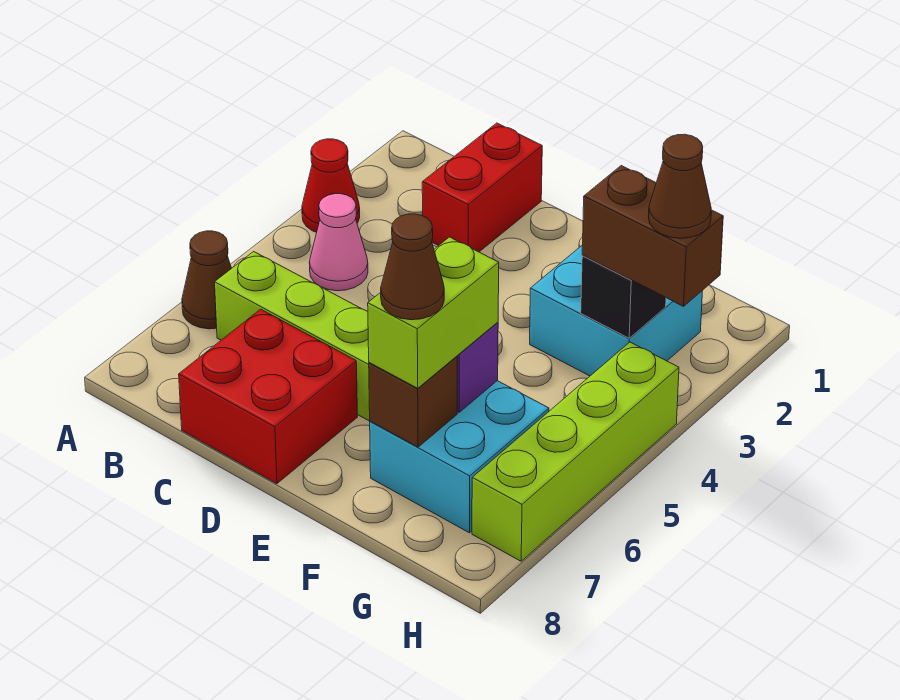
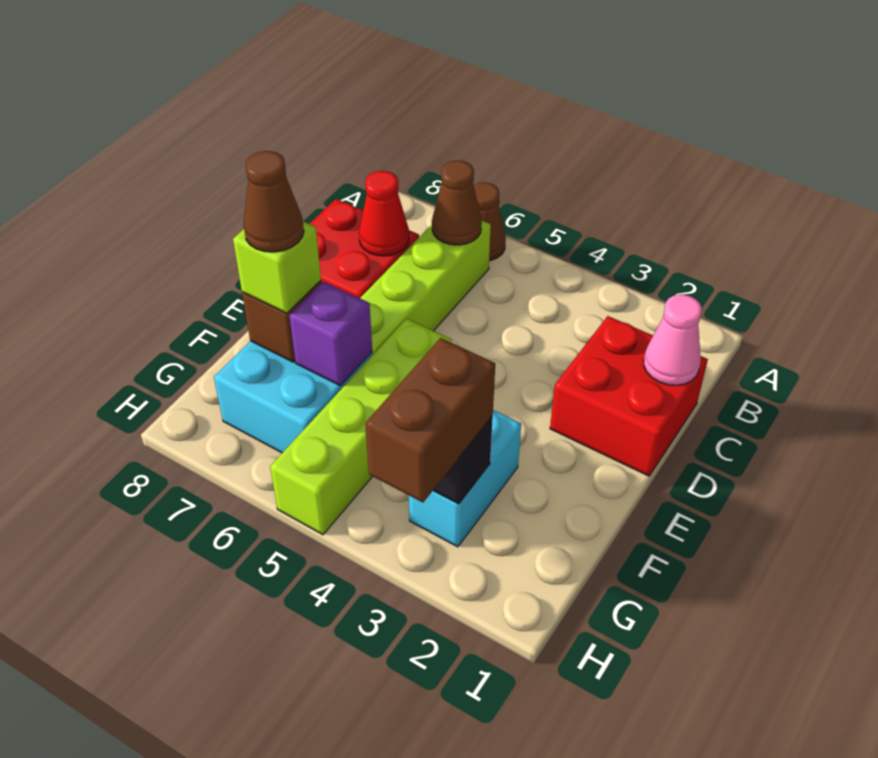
red 1x1 cone [302,139,360,232] -> red 1x1 cone moved to [359,171,409,256]
pink 1x1 cone [309,194,368,291] -> pink 1x1 cone moved to [644,295,702,385]
red 1x2 brick [422,123,542,252] -> red 2x2 brick [550,316,708,476]
cyan 2x2 brick [530,245,703,376] -> cyan 1x2 brick [409,410,521,547]
lime 1x2 brick [368,237,499,388] -> lime 1x1 brick [233,221,321,313]
brown 1x1 cone [649,134,711,238] -> brown 1x1 cone moved to [432,161,482,245]
lime 1x4 brick [472,342,679,561] -> lime 1x4 brick turned to [270,319,451,535]

